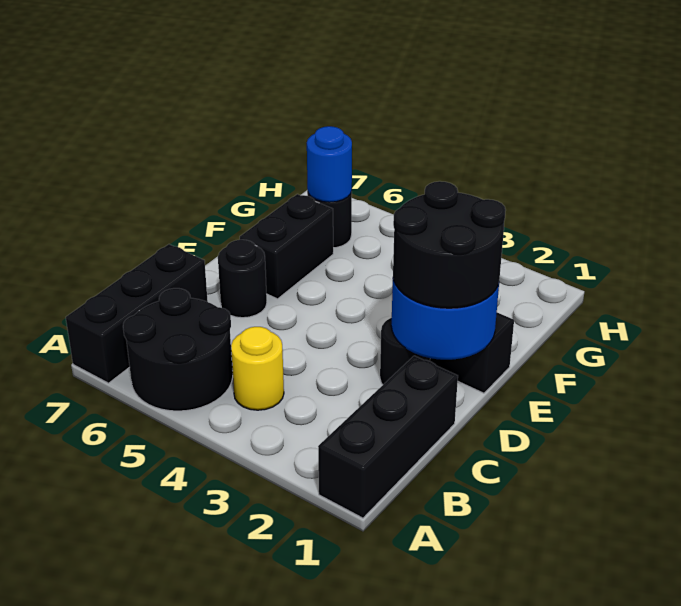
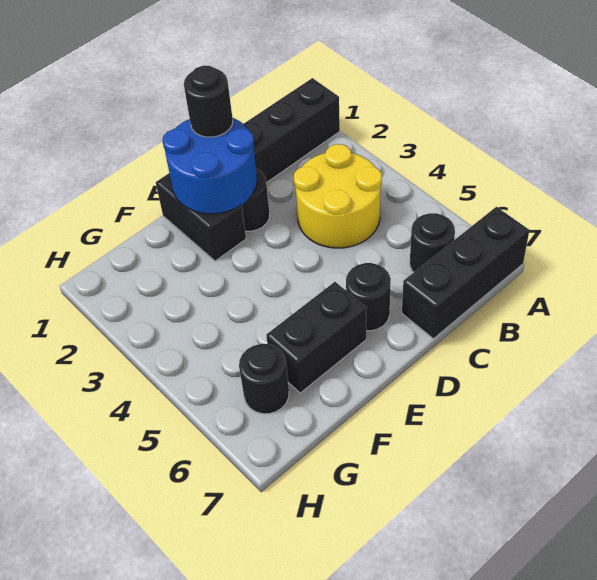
black 2x2 round brick [123,288,233,411] -> black 1x1 round brick [410,213,455,272]
yellow 1x1 round brick [231,327,284,410] -> yellow 2x2 round brick [294,144,382,248]
black 2x2 round brick [393,181,506,308] -> black 1x1 round brick [184,66,233,137]
blue 1x1 round brick [307,126,352,202] -> none

